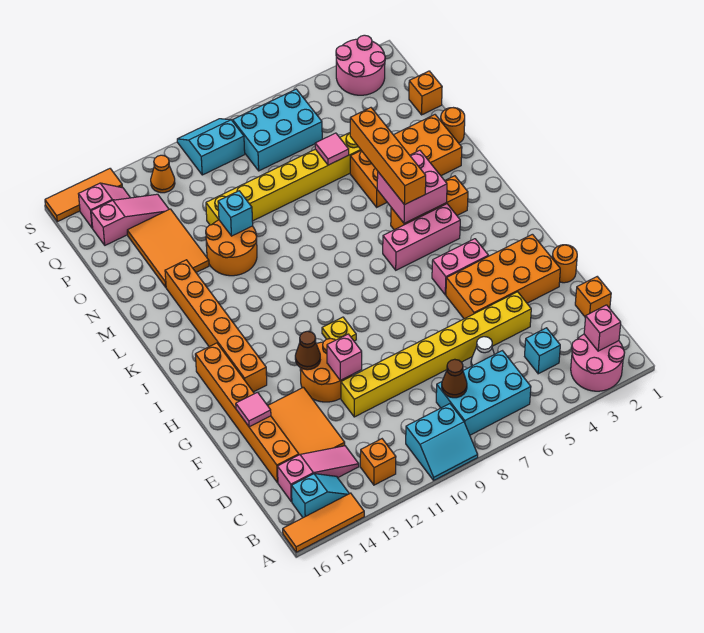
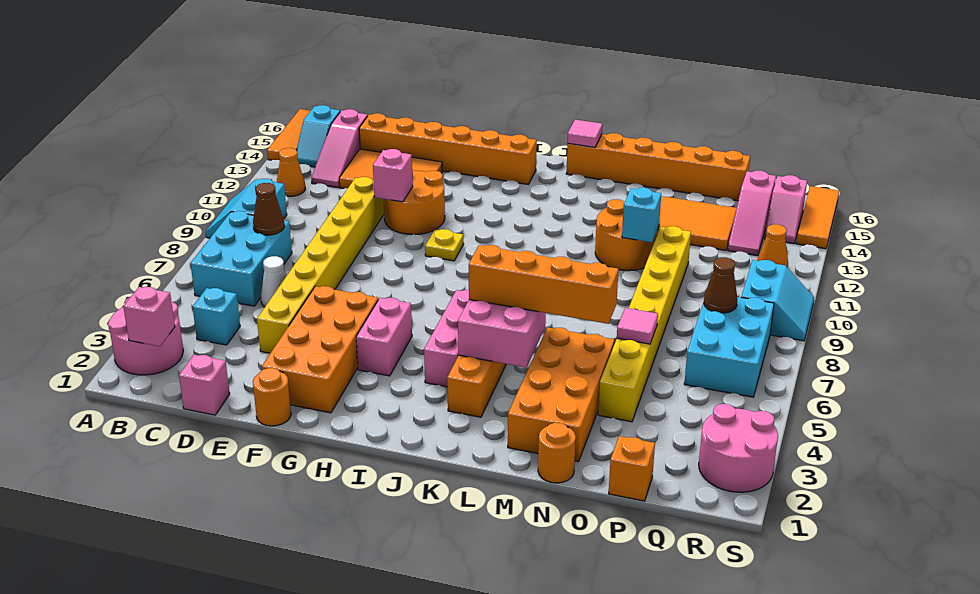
orange 1x1 brick [360,439,396,485] -> orange 1x1 cone [277,148,305,196]
orange 1x1 brick [575,277,611,318] -> pink 1x1 brick [179,355,230,415]
pink 1x1 tile [236,392,271,427] -> pink 1x1 tile moved to [567,120,602,147]
brown 1x1 cone [295,331,320,370] -> brown 1x1 cone moved to [704,257,737,313]
orange 1x6 brick [165,260,267,392] -> orange 1x6 brick moved to [566,133,750,201]

